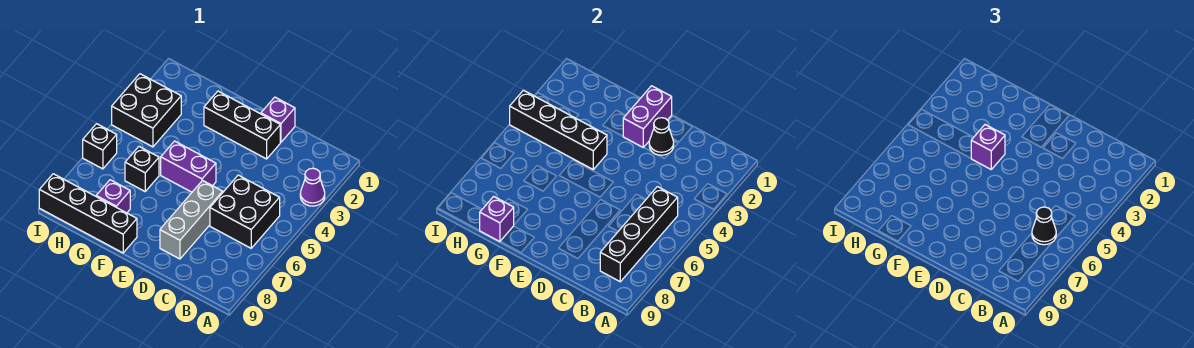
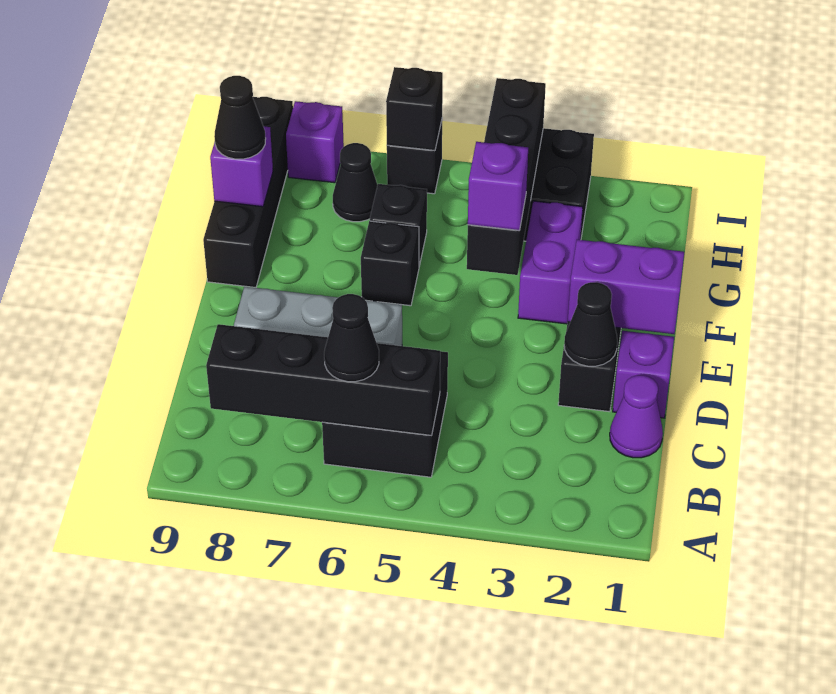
purple 1x1 cone [300,168,325,206] -> purple 1x1 cone moved to [610,375,663,458]
purple 1x2 brick [161,141,216,192] -> purple 1x2 brick moved to [518,201,583,324]
none -> black 1x1 brick [361,221,419,306]
purple 1x1 brick [96,180,130,213] -> purple 1x1 brick moved to [286,101,344,183]
none -> black 1x1 cone [214,76,266,159]
none -> black 1x1 cone [333,143,377,222]
none -> black 1x1 brick [386,67,443,151]

